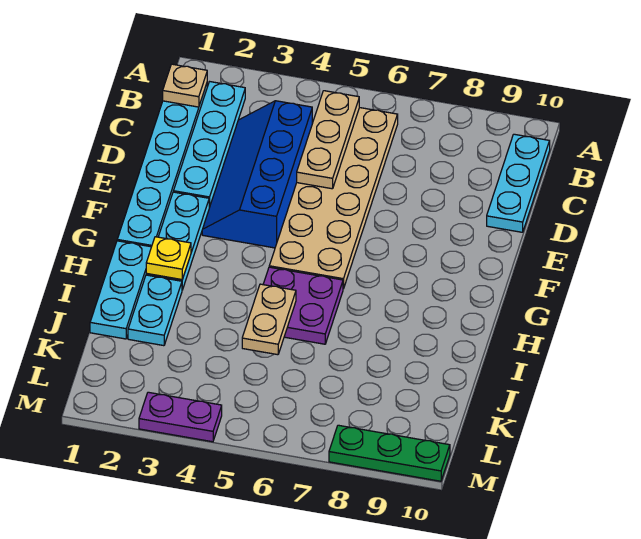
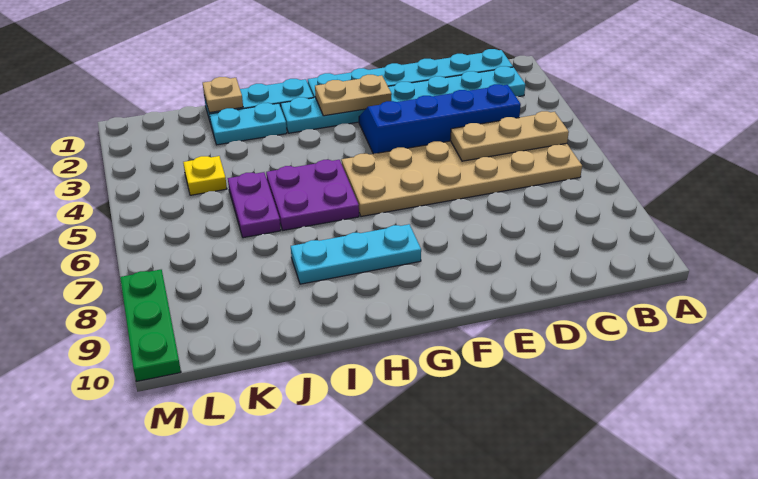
tan 1x1 plate [163,64,207,107] -> tan 1x1 plate moved to [203,77,243,113]
cyan 1x3 plate [487,134,550,232] -> cyan 1x3 plate moved to [291,224,421,284]
yellow 1x1 plate [146,237,191,280] -> yellow 1x1 plate moved to [183,156,227,195]
tan 1x2 plate [242,284,296,355] -> tan 1x2 plate moved to [315,75,392,116]
purple 1x2 plate [139,392,222,442] -> purple 1x2 plate moved to [228,172,281,238]

